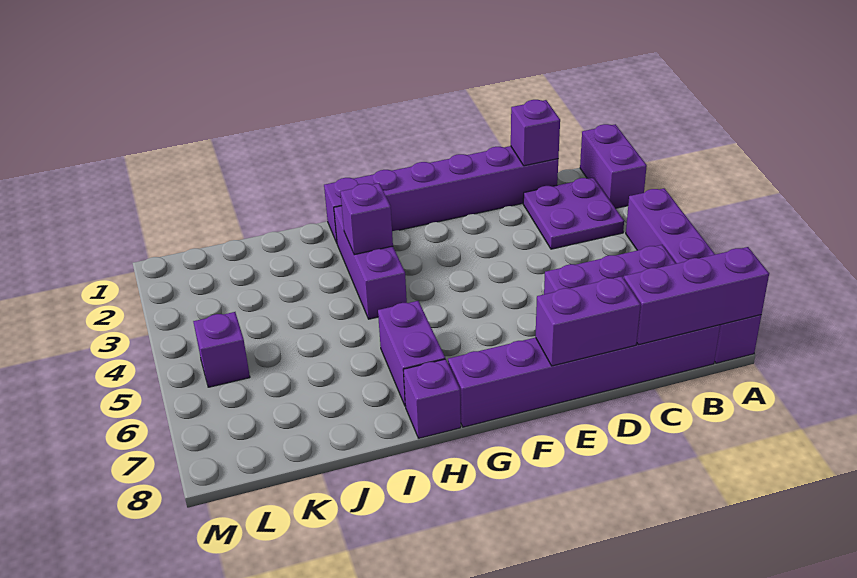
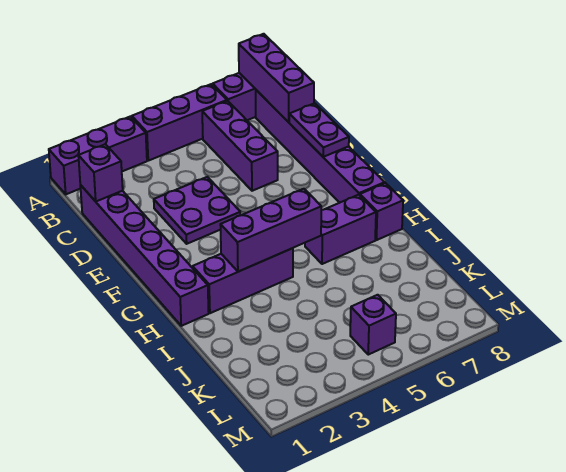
purple 1x2 brick [580,124,647,208] -> purple 1x3 brick [49,116,147,194]
purple 2x2 plate [523,178,624,249] -> purple 2x2 plate moved to [154,177,240,244]
purple 1x2 brick [535,276,641,366] -> purple 1x2 plate [289,103,349,157]
purple 1x1 brick [341,183,393,255] -> purple 1x3 brick [220,189,321,272]

